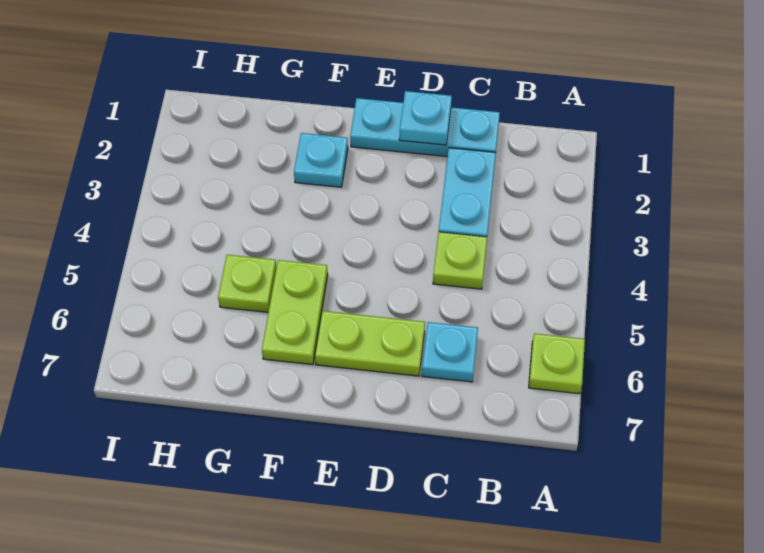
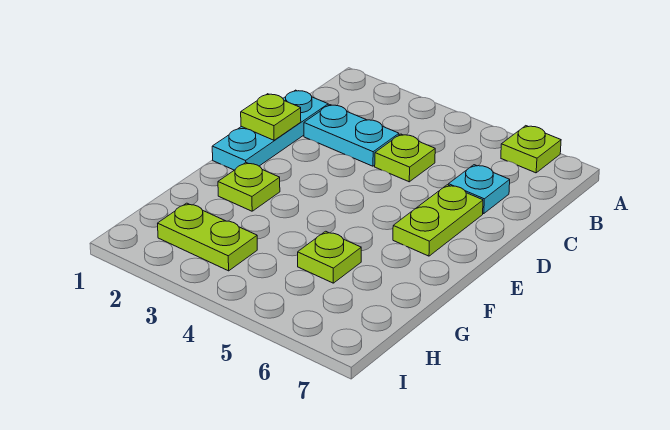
cyan 1x1 plate [399,91,452,145] -> lime 1x1 plate [241,94,301,140]
cyan 1x1 plate [294,133,348,187] -> lime 1x1 plate [218,163,280,211]
lime 1x2 plate [262,260,328,365] -> lime 1x2 plate moved to [158,203,257,271]

